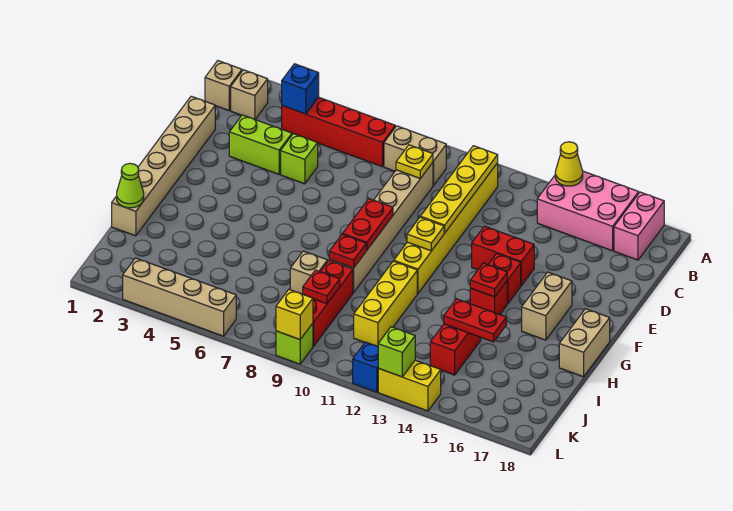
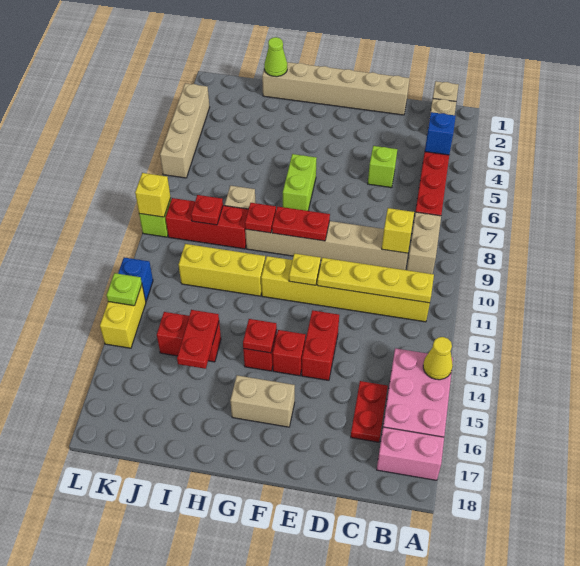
yellow 1x1 plate [396,145,433,178] -> yellow 1x1 brick [382,208,414,253]
none -> red 1x2 plate [351,381,388,442]
lime 1x2 brick [229,115,292,174] -> lime 1x2 brick moved to [283,154,317,211]
tan 1x2 brick [559,309,610,377] -> none
lime 1x1 brick [378,327,415,377] -> lime 1x1 plate [107,273,142,306]

